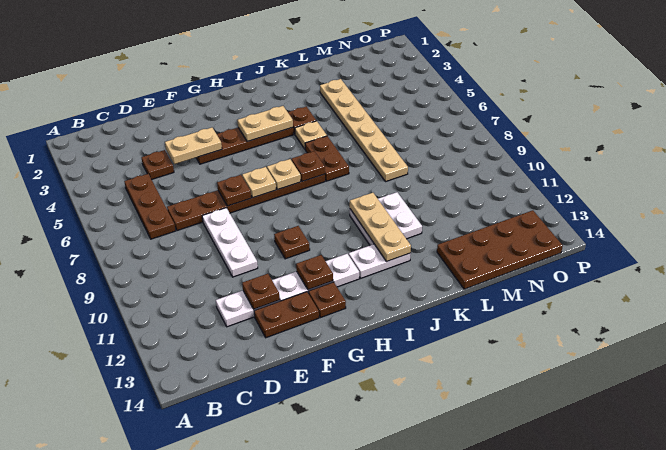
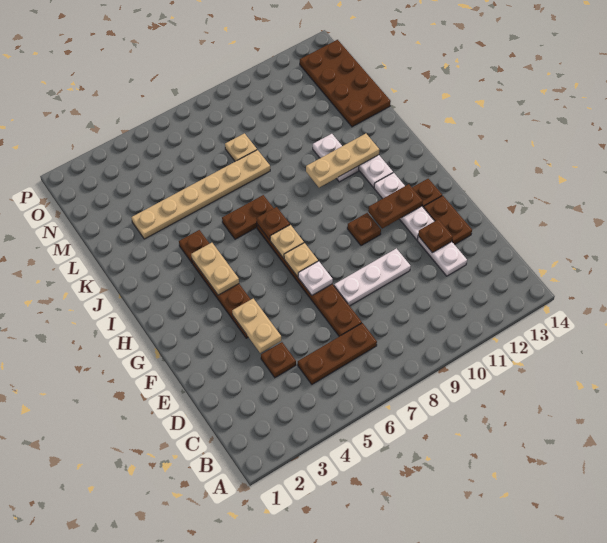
brown 1x1 plate [217,175,251,206] -> white 1x1 plate [298,261,333,295]
brown 1x1 plate [296,255,333,290] -> brown 1x2 plate [368,184,423,229]
tan 1x1 plate [295,121,327,149] -> tan 1x1 plate moved to [225,133,257,161]
white 2x2 plate [350,192,422,245] -> white 1x2 plate [313,134,359,182]

